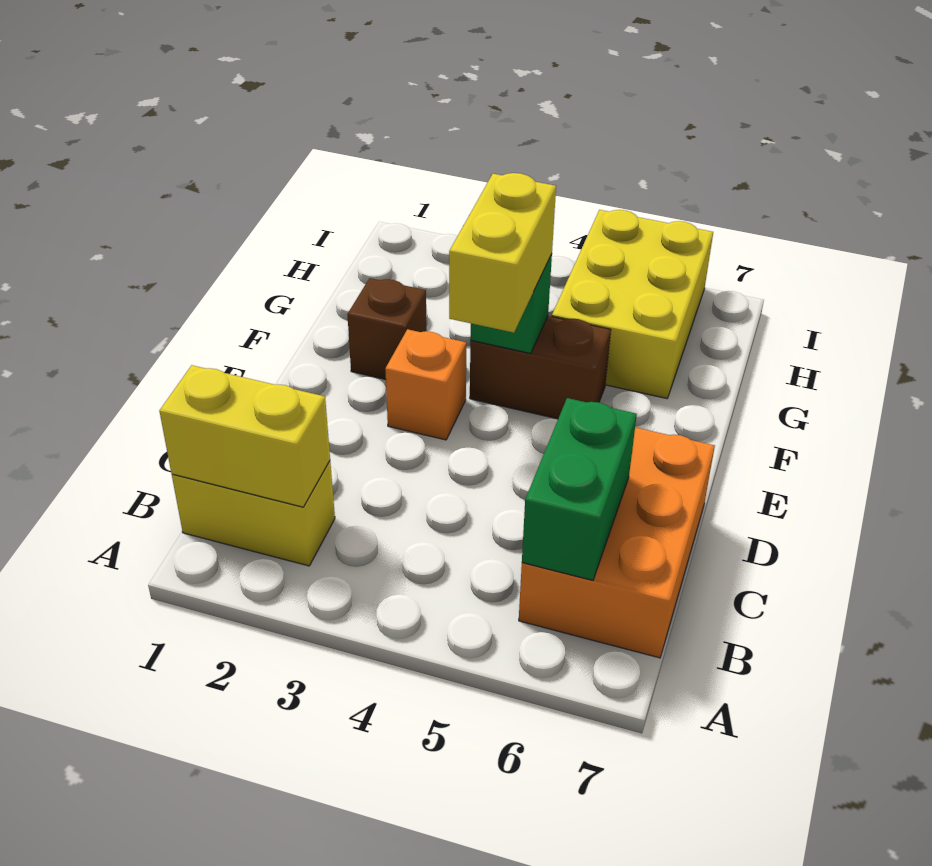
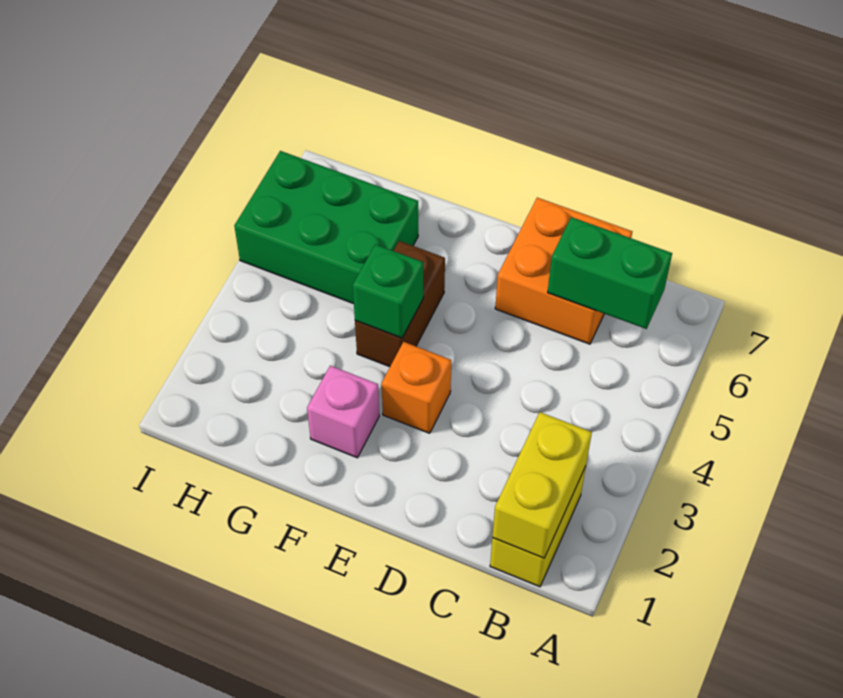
orange 2x3 brick [519,427,715,658] -> orange 2x2 brick [495,198,632,344]
yellow 1x2 brick [449,173,556,333] -> none
brown 1x1 brick [347,278,427,379] -> pink 1x1 brick [307,366,379,458]
yellow 2x3 brick [552,210,713,398] -> green 2x3 brick [234,151,418,304]

